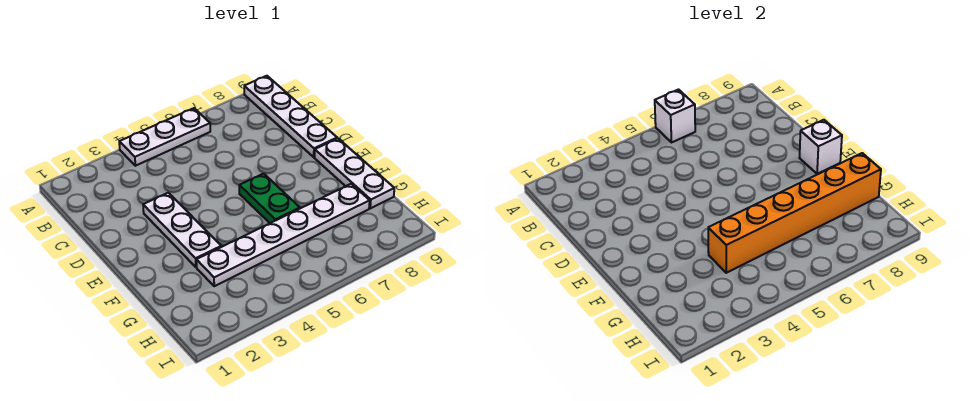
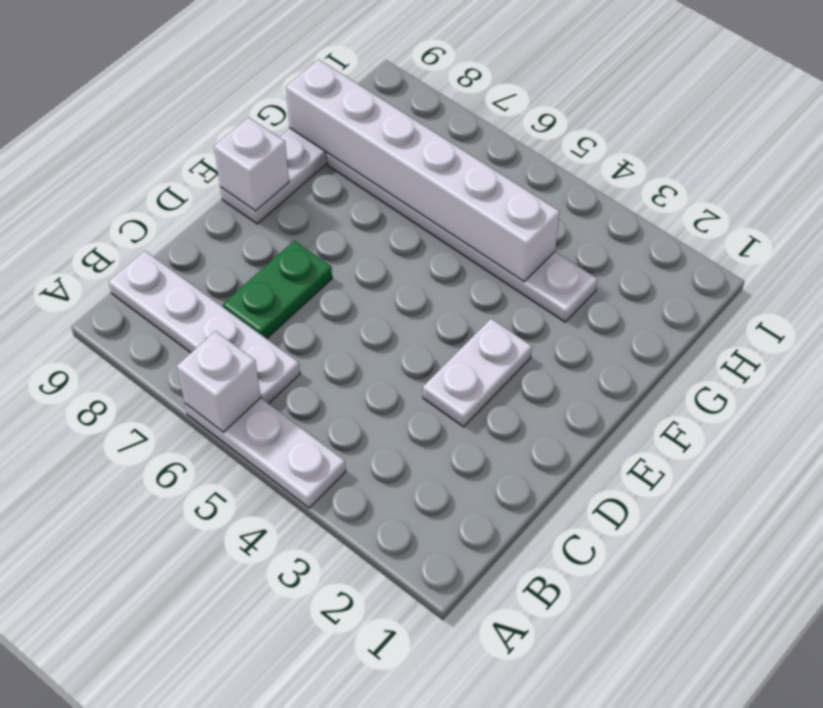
white 1x4 plate [244,76,337,157] -> white 1x4 plate turned to [108,251,300,404]
white 1x3 plate [143,193,221,267] -> white 1x2 plate [423,319,532,427]
green 1x2 plate [239,174,300,223] -> green 1x2 plate moved to [223,241,332,339]
orange 1x6 brick [708,153,881,273] -> white 1x6 brick [286,59,560,282]

